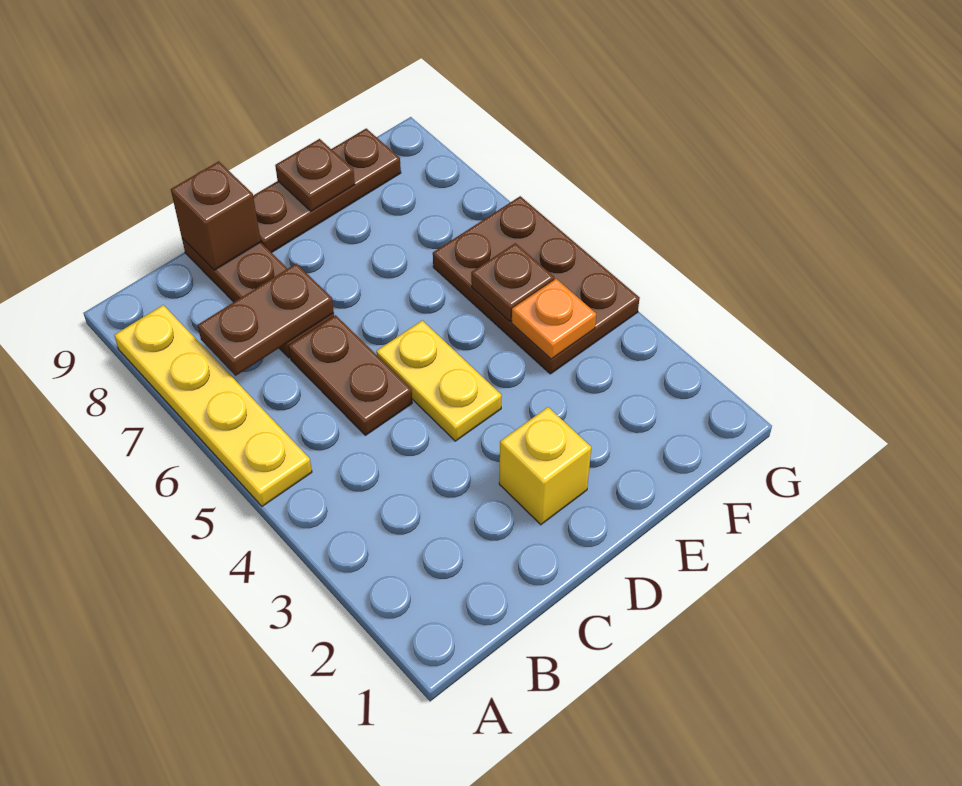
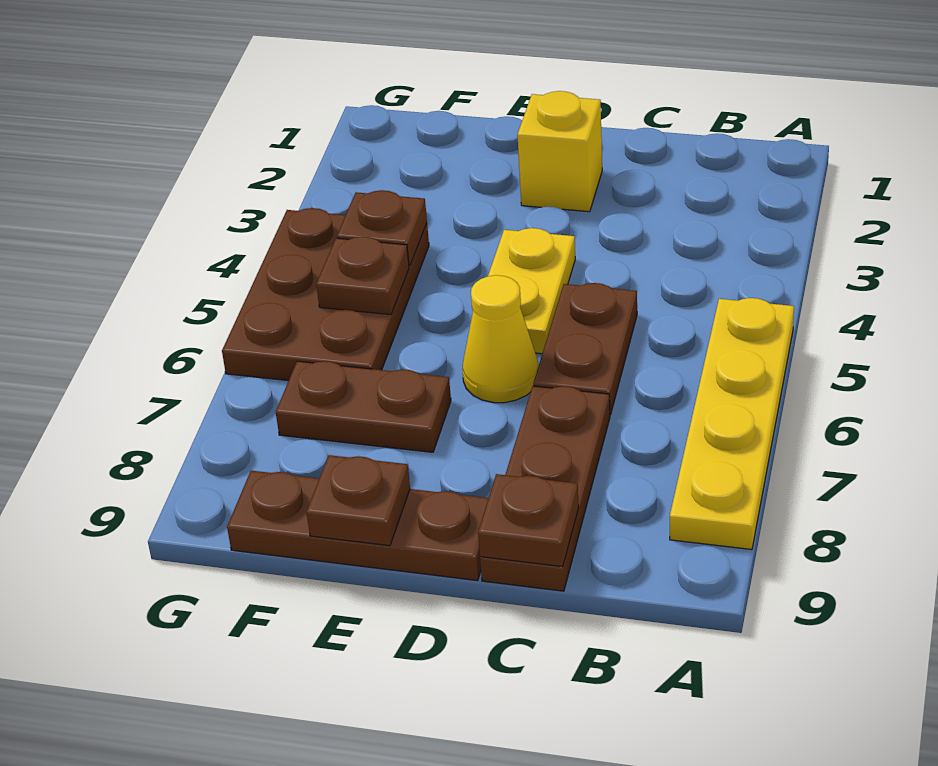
brown 1x2 plate [198,264,334,376] -> brown 1x2 plate moved to [276,361,451,452]
brown 1x1 brick [171,161,261,270] -> brown 1x1 plate [478,474,579,567]
none -> yellow 1x1 cone [462,275,538,403]
orange 1x1 plate [512,279,596,359] -> brown 1x1 plate [337,190,427,266]

